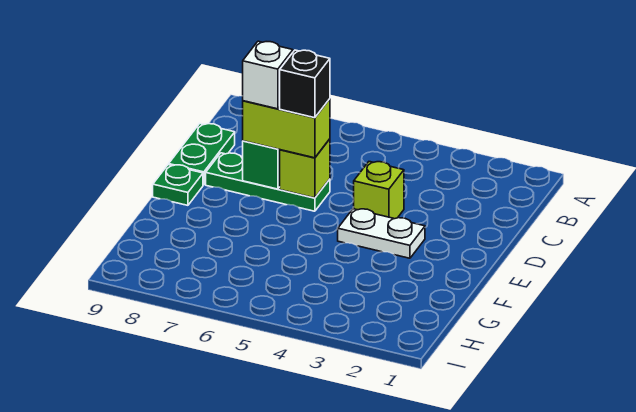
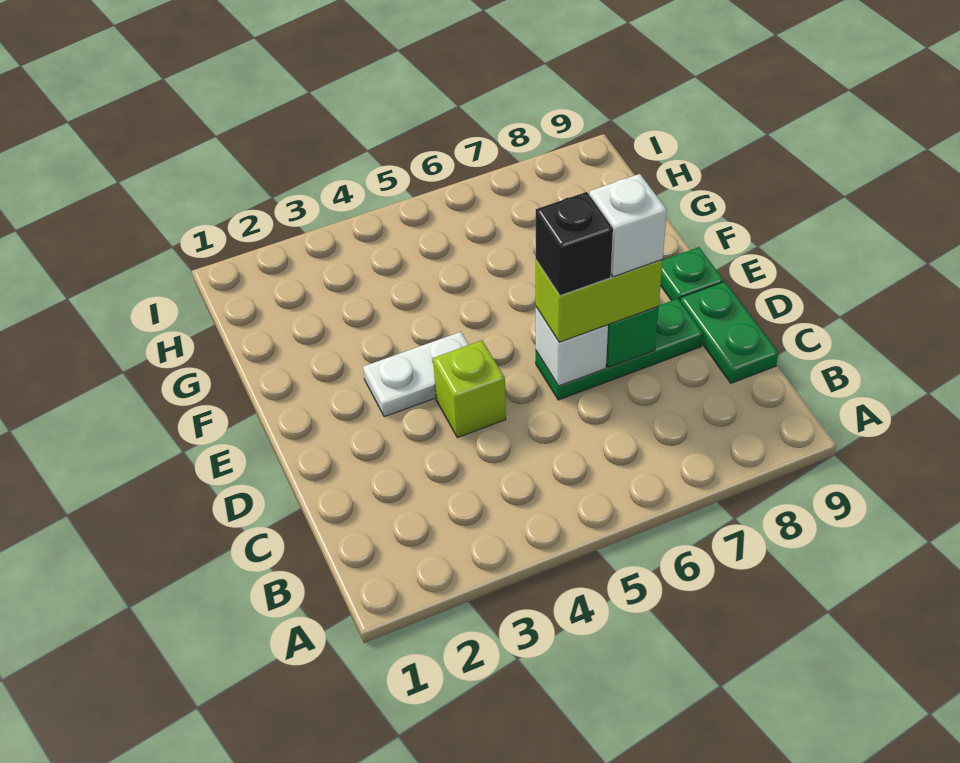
lime 1x1 brick [280,139,330,198] -> white 1x1 brick [536,307,608,386]

